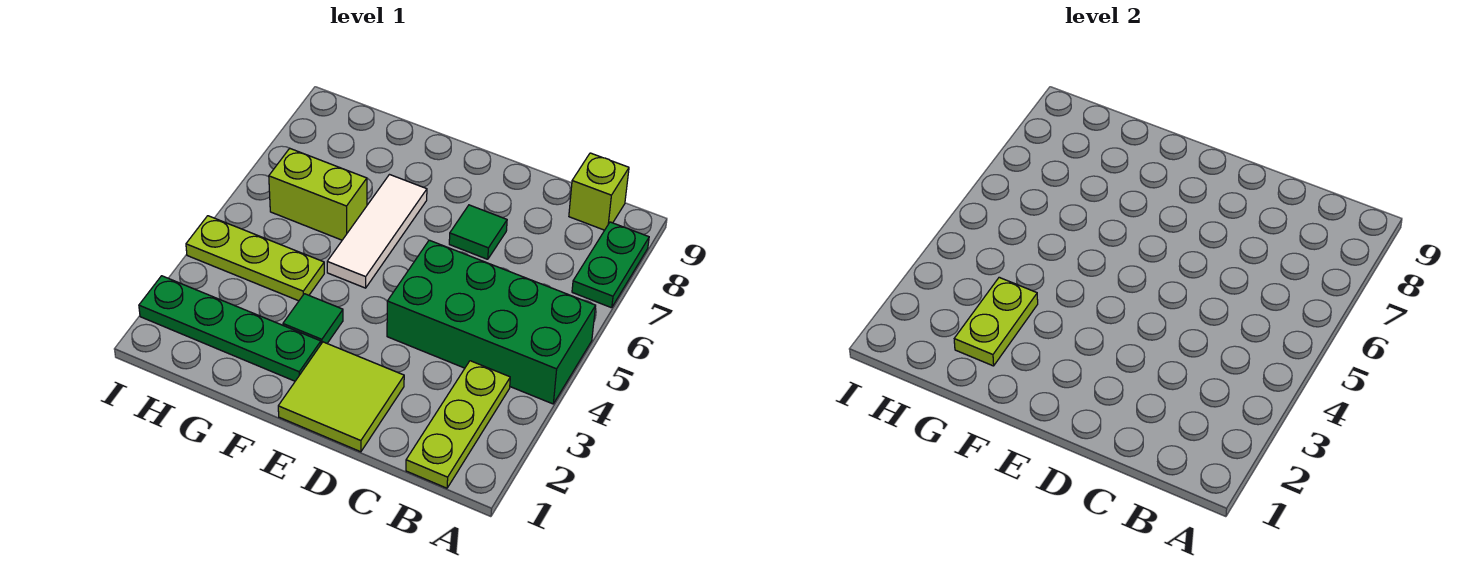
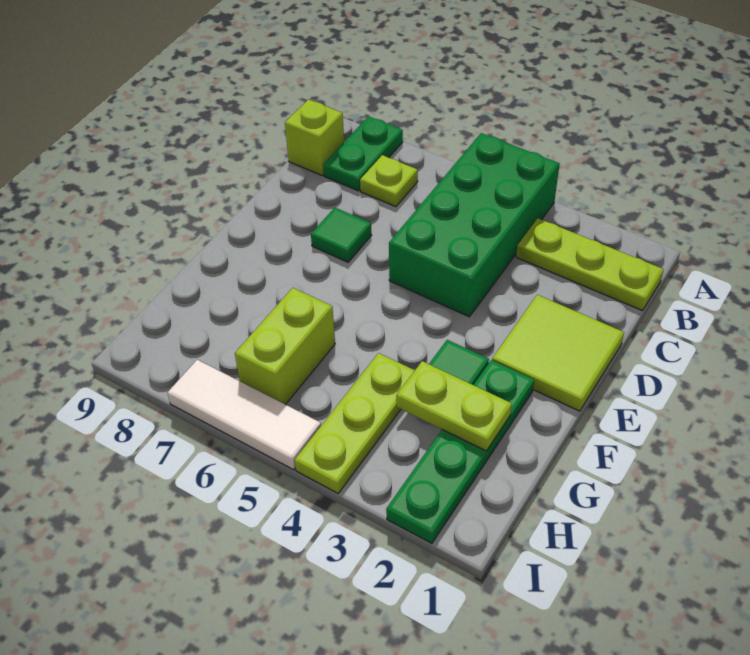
green 1x2 plate [572,222,649,308] -> green 1x2 plate turned to [323,116,403,191]
none -> lime 1x1 plate [360,155,418,207]
white 1x3 tile [327,175,427,288] -> white 1x3 tile moved to [168,360,321,470]

